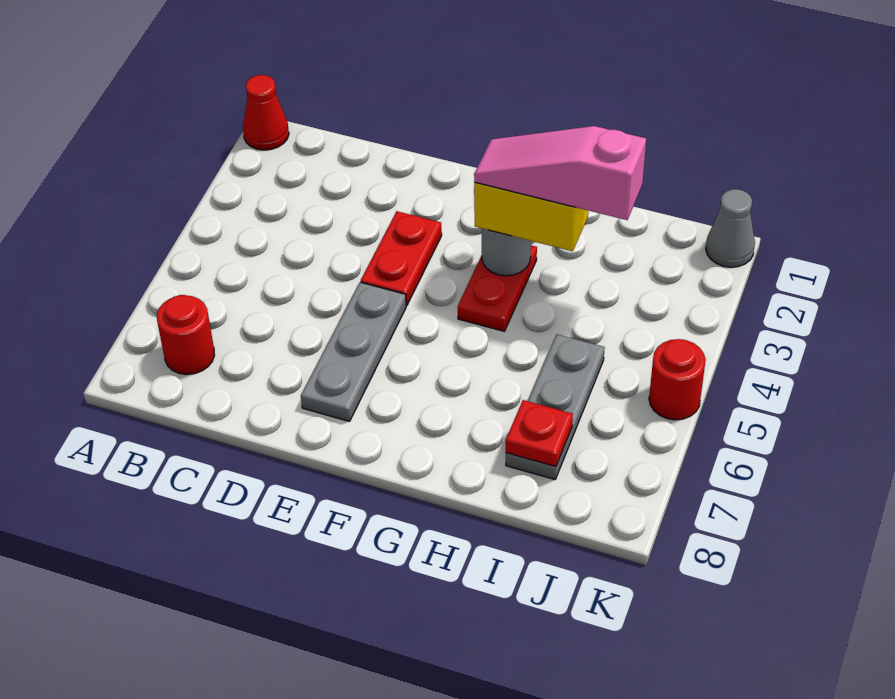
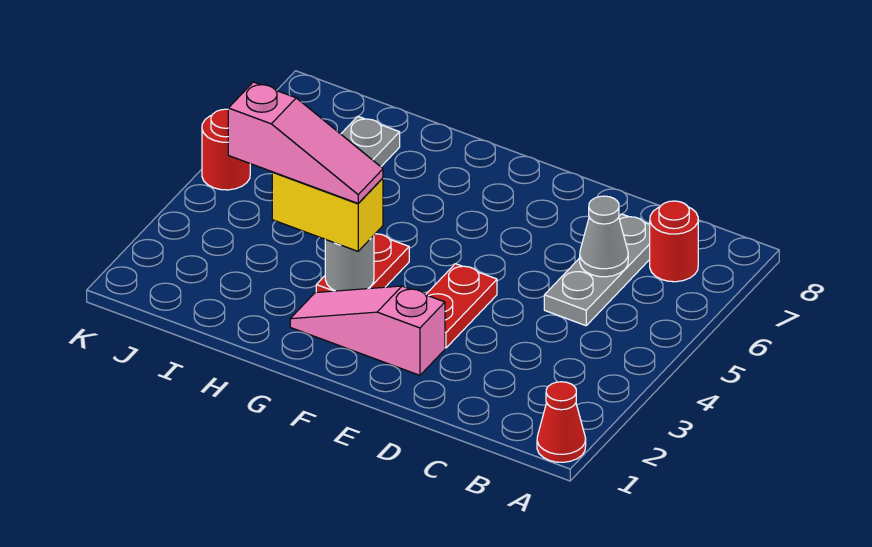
none -> pink 1x3 slope [290,286,445,375]
grey 1x3 plate [301,282,406,422] -> grey 1x3 plate moved to [544,214,650,326]
red 1x1 plate [506,400,573,467] -> none
grey 1x1 cone [706,189,755,267] -> grey 1x1 cone moved to [580,196,628,277]

